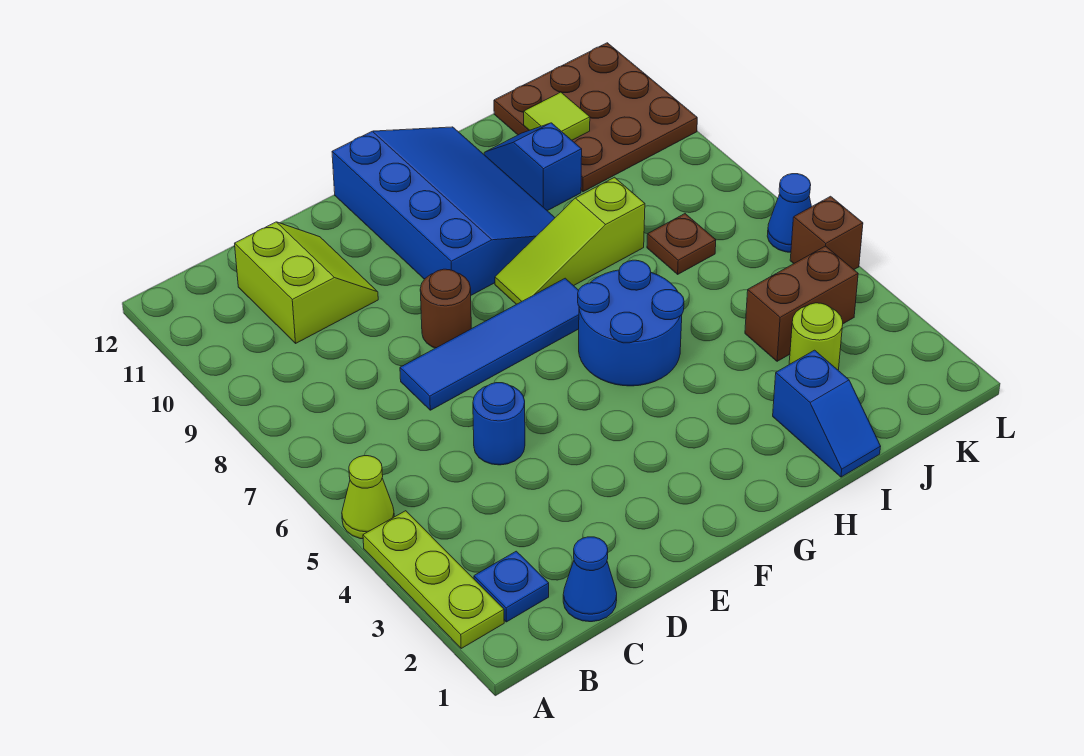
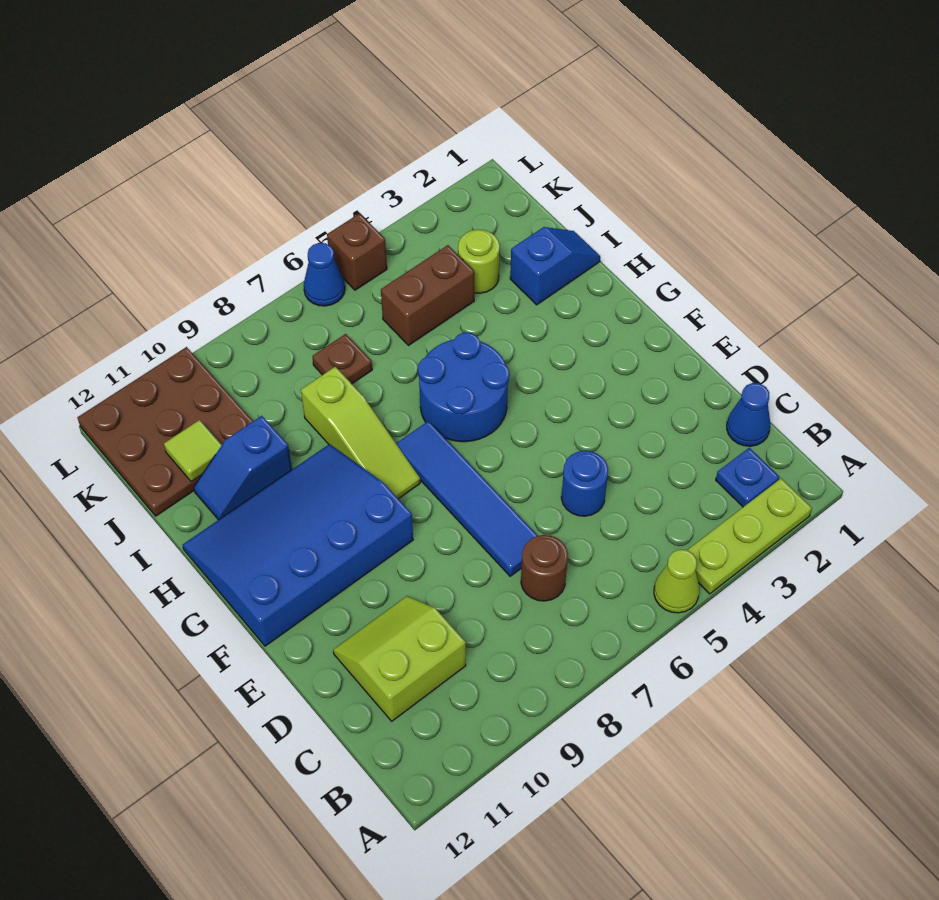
brown 1x1 round brick [420,269,471,348] -> brown 1x1 round brick moved to [521,535,568,601]
brown 1x2 brick [745,246,858,361] -> brown 1x2 brick turned to [381,245,474,346]

